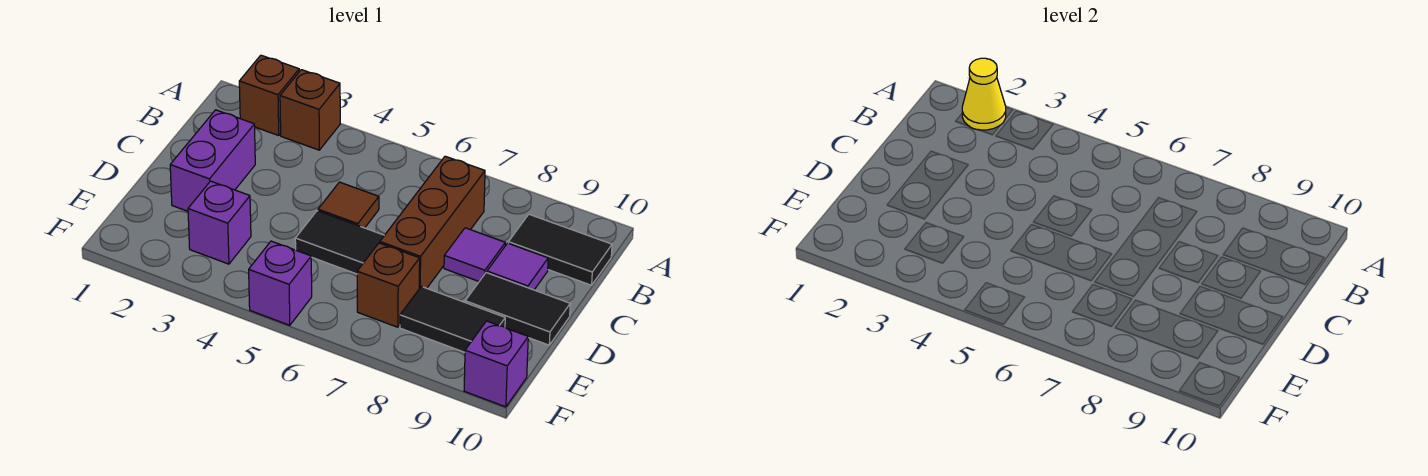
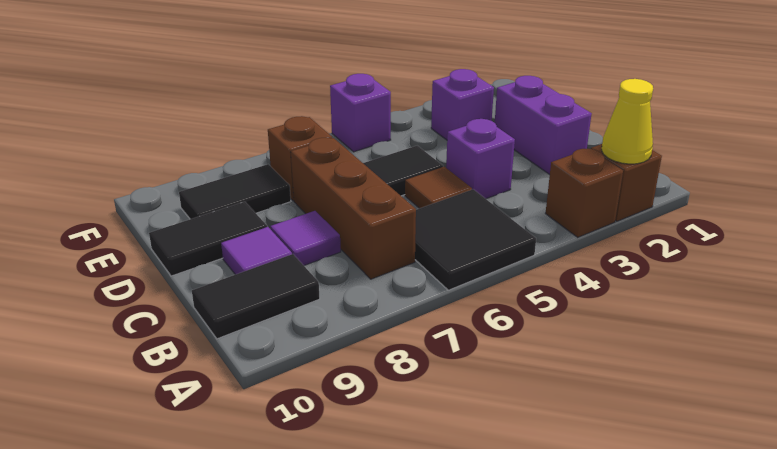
none -> black 2x2 tile [415,189,536,290]
purple 1x1 brick [464,321,528,407] -> purple 1x1 brick moved to [446,119,515,199]

